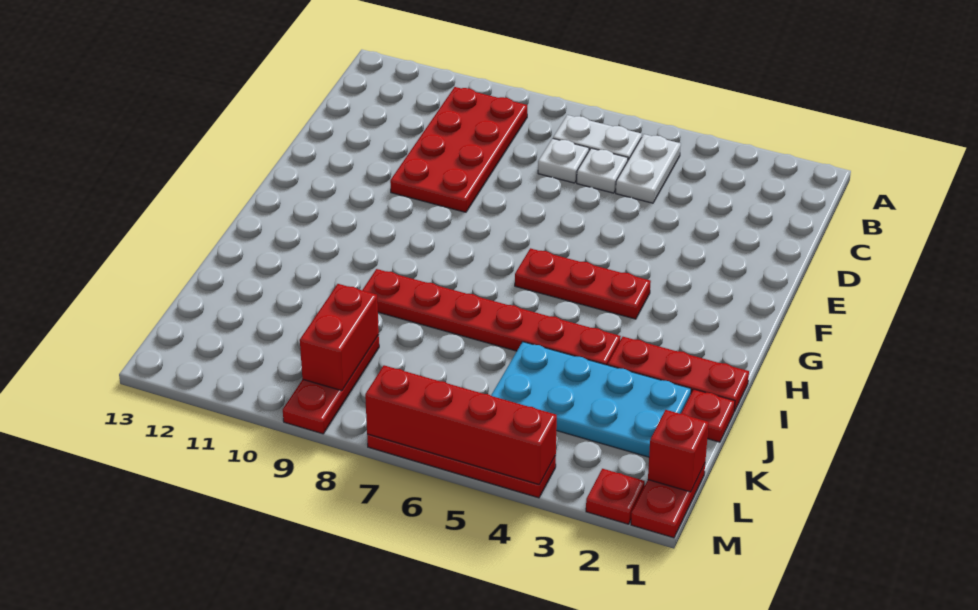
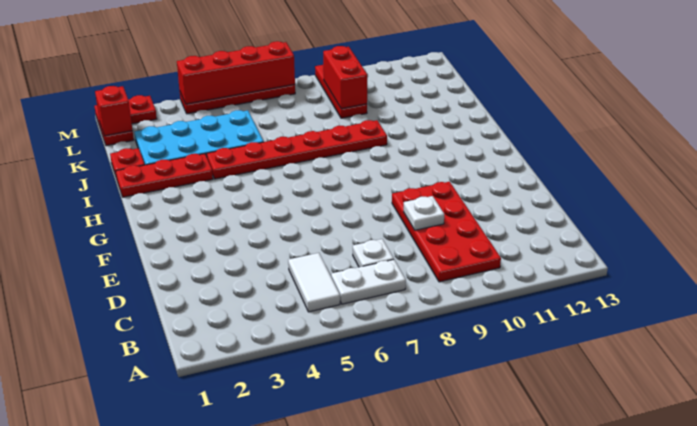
white 1x2 plate [616,134,681,203] -> white 1x2 tile [288,253,340,312]
white 1x1 plate [577,148,628,193] -> white 1x1 plate moved to [403,196,444,230]
red 1x3 plate [515,248,651,319] -> none

